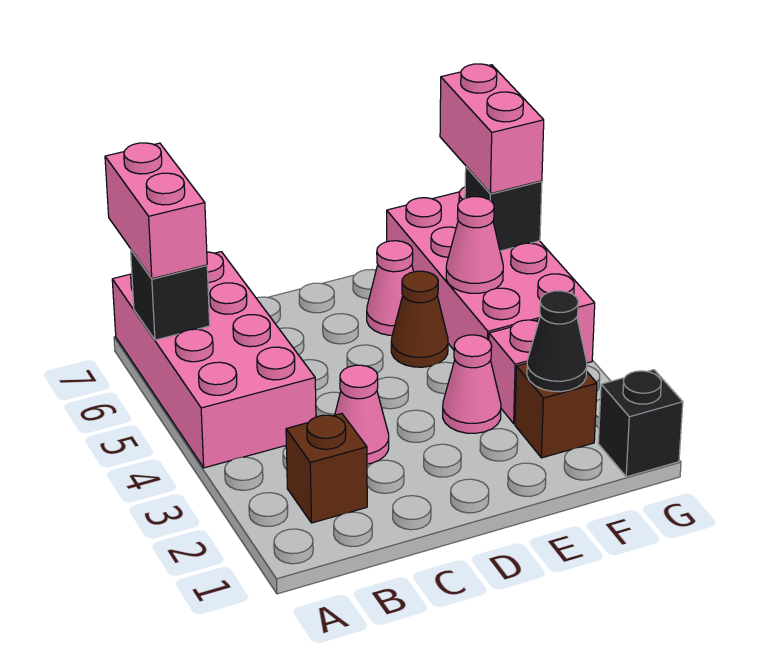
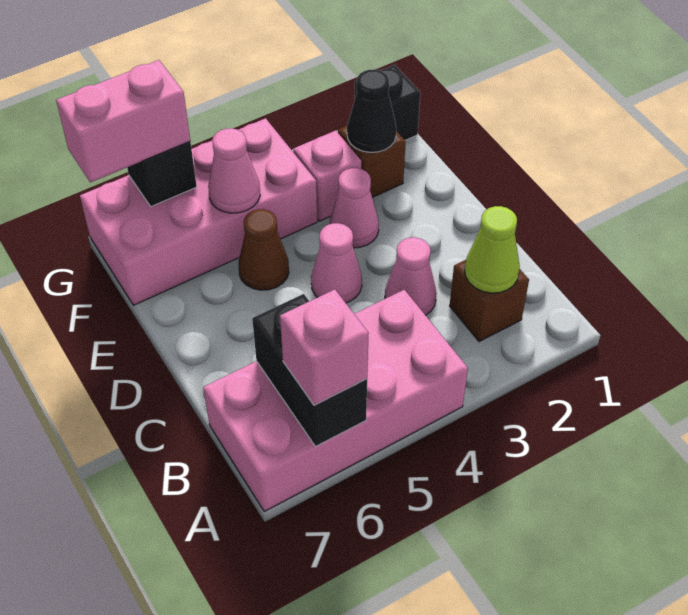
black 1x1 brick [131,250,210,340] -> black 1x2 brick [252,294,367,446]
pink 1x2 brick [105,143,207,279] -> pink 1x1 brick [280,289,369,405]
none -> lime 1x1 cone [465,206,520,293]
pink 1x1 cone [367,241,414,335] -> pink 1x1 cone moved to [311,223,362,303]

